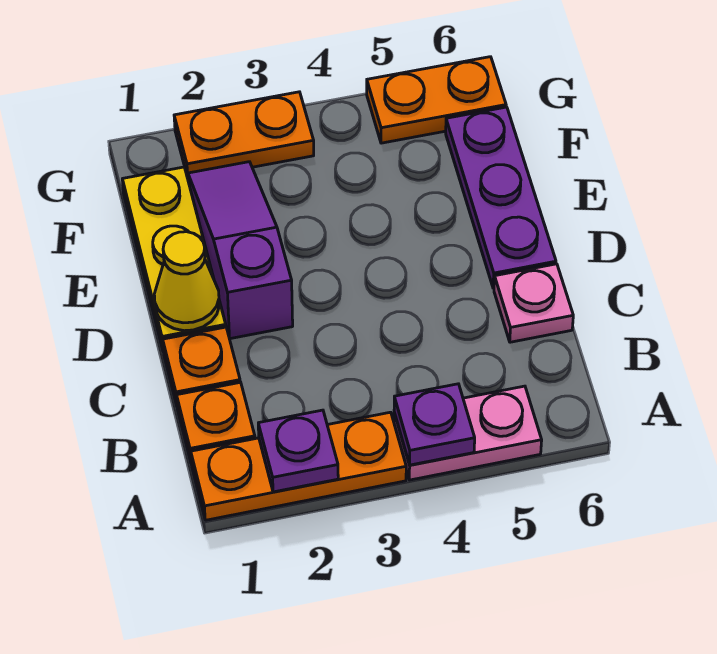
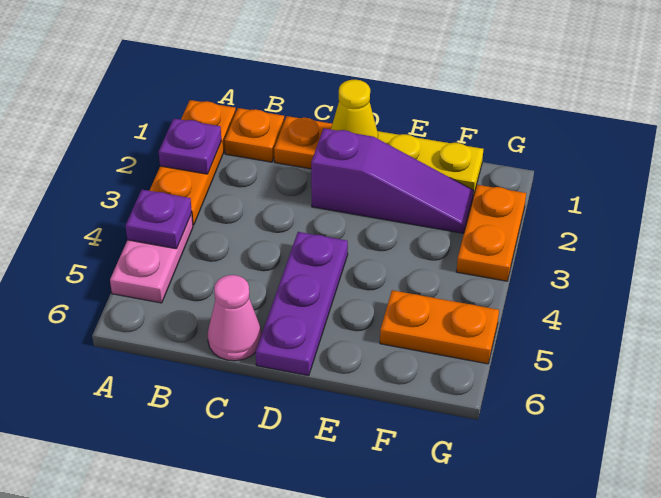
pink 1x1 plate [494,264,573,342] -> pink 1x1 cone [208,275,261,361]
purple 1x3 plate [446,107,556,288] -> purple 1x3 plate turned to [256,232,348,376]
orange 1x2 plate [367,57,506,143] -> orange 1x2 plate turned to [380,290,499,364]

